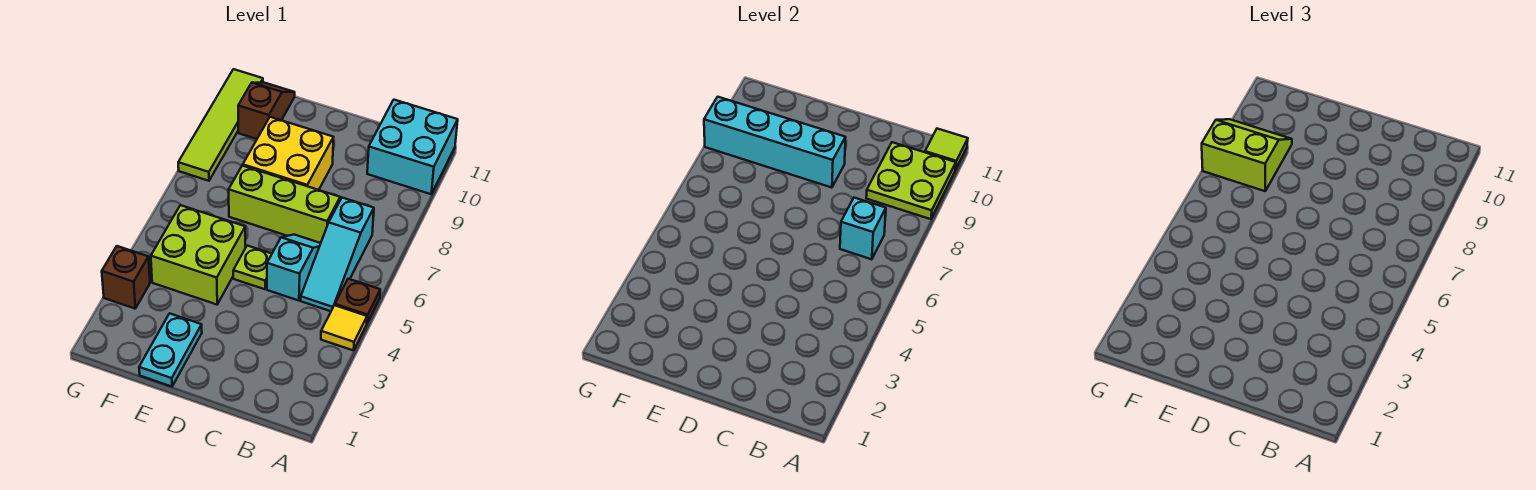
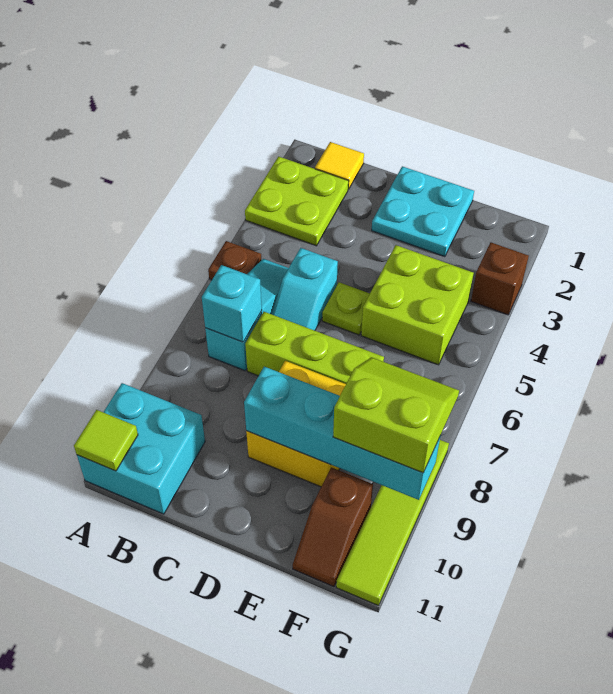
yellow 1x1 tile [321,305,367,350] -> yellow 1x1 tile moved to [315,142,364,189]
lime 2x2 plate [866,142,956,219] -> lime 2x2 plate moved to [245,157,348,246]
cyan 1x2 plate [139,313,202,387] -> cyan 2x2 plate [372,166,474,257]
lime 2x2 slope [1202,119,1292,191] -> lime 2x2 slope turned to [333,357,459,473]

